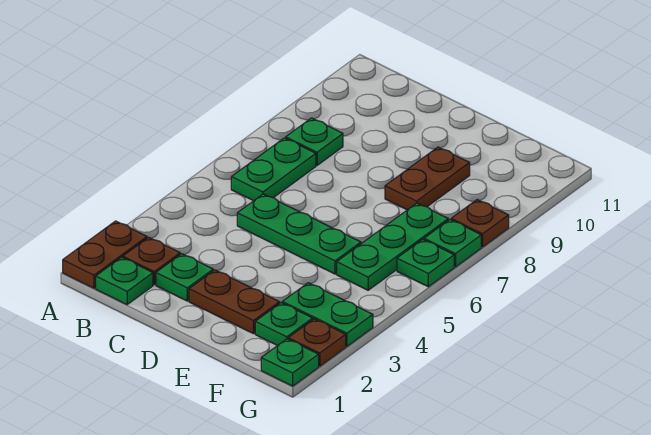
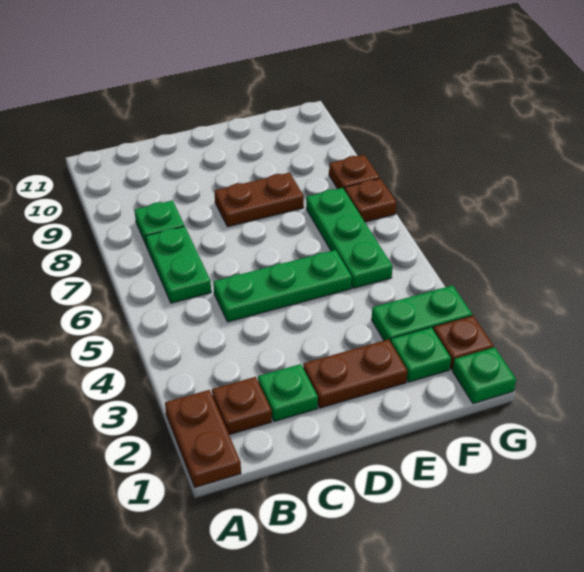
green 1x1 plate [96,257,153,305] -> none
brown 1x2 plate [385,147,470,210] -> brown 1x2 plate turned to [214,173,304,227]
green 1x1 plate [397,239,454,287] -> none
green 1x1 plate [424,220,481,267] -> brown 1x1 plate [345,179,397,222]

